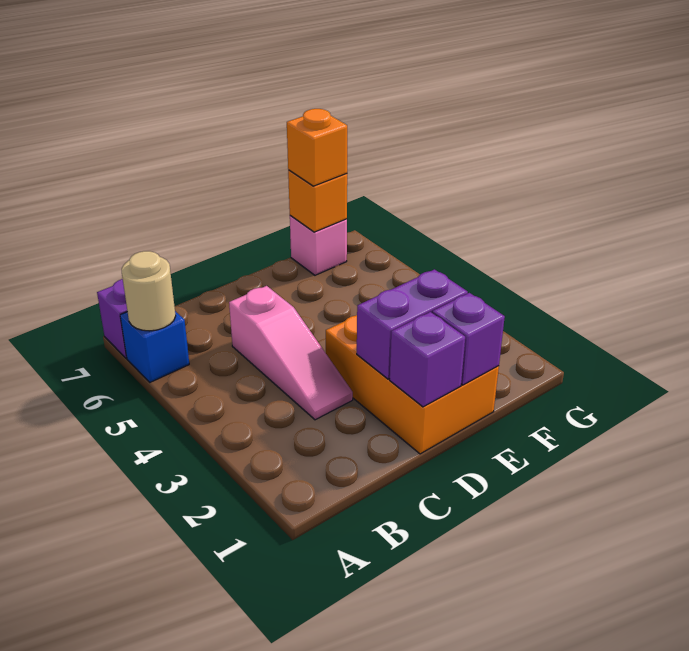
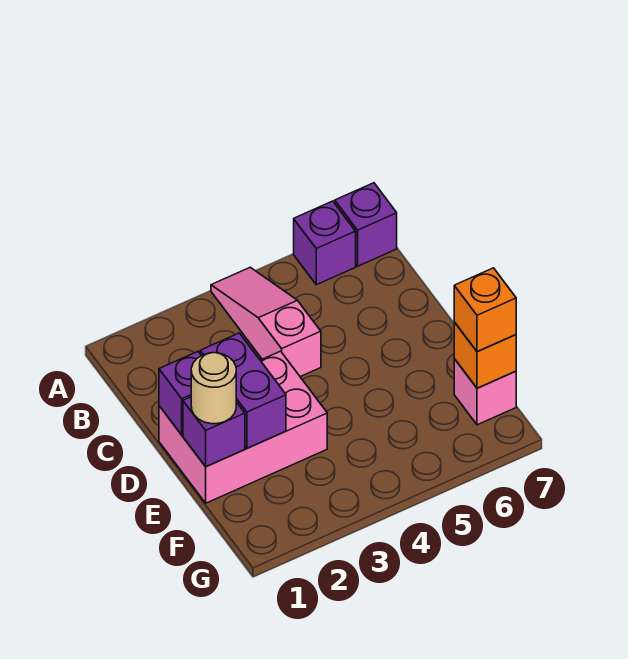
blue 1x1 brick [120,311,189,382] -> purple 1x1 brick [294,201,356,285]
tan 1x1 round brick [122,251,176,331] -> tan 1x1 round brick moved to [191,353,236,424]
pink 1x3 slope [229,286,353,420] -> pink 1x3 slope turned to [211,267,321,377]
orange 2x3 brick [326,315,499,454] -> pink 2x3 brick [159,351,327,503]

